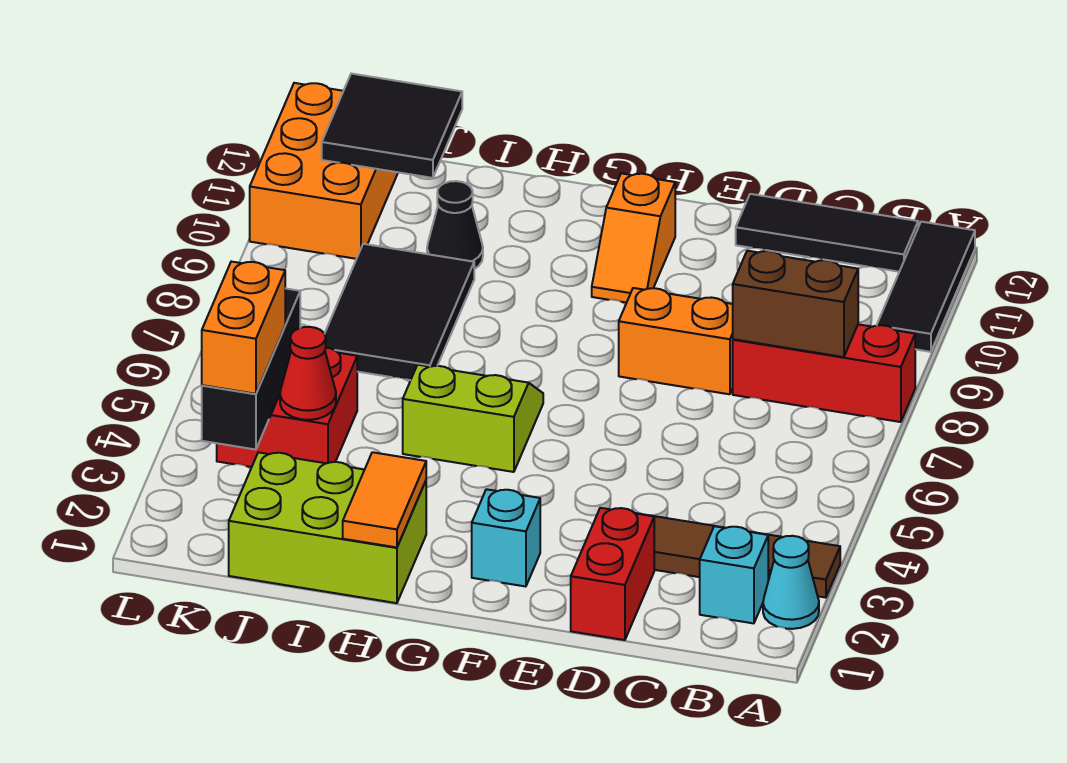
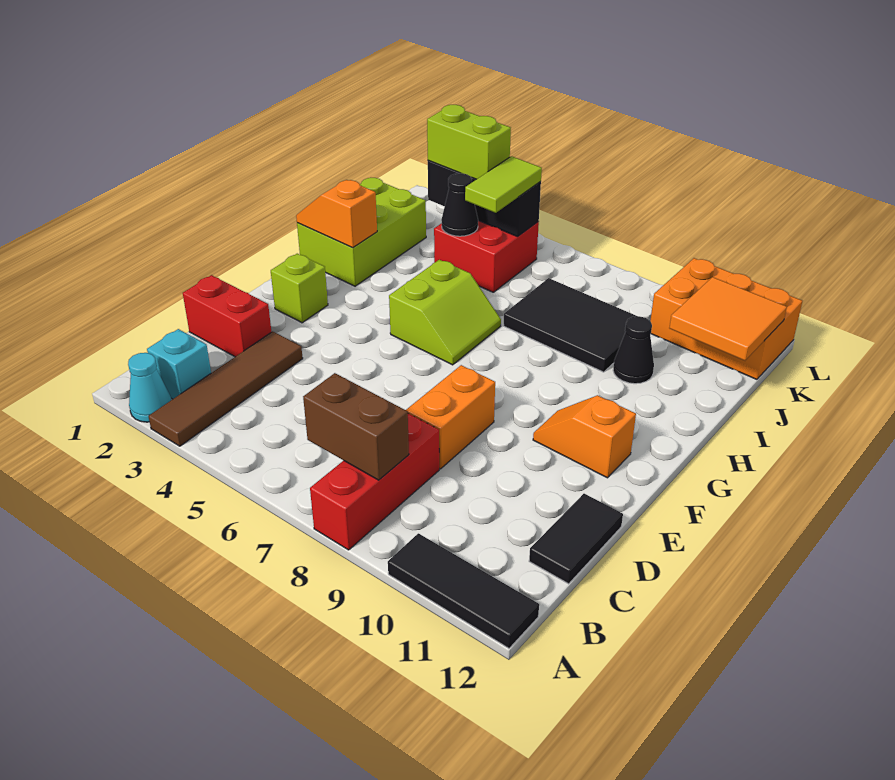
brown 1x2 brick [733,251,858,357] -> brown 1x2 brick turned to [303,373,409,480]
black 1x3 tile [736,194,918,272] -> black 1x2 tile [529,494,623,584]
cyan 1x1 brick [472,489,540,587] -> lime 1x1 brick [271,254,328,323]
orange 1x2 tile [343,452,426,547] -> orange 1x2 slope [296,180,377,248]
red 1x1 cone [280,327,336,420] -> black 1x1 cone [442,173,478,236]
none -> lime 1x2 tile [465,156,542,213]
black 2x2 tile [322,74,462,178] -> orange 2x2 tile [669,277,787,361]
orange 1x2 brick [202,262,285,394] -> lime 1x2 brick [427,105,511,179]

